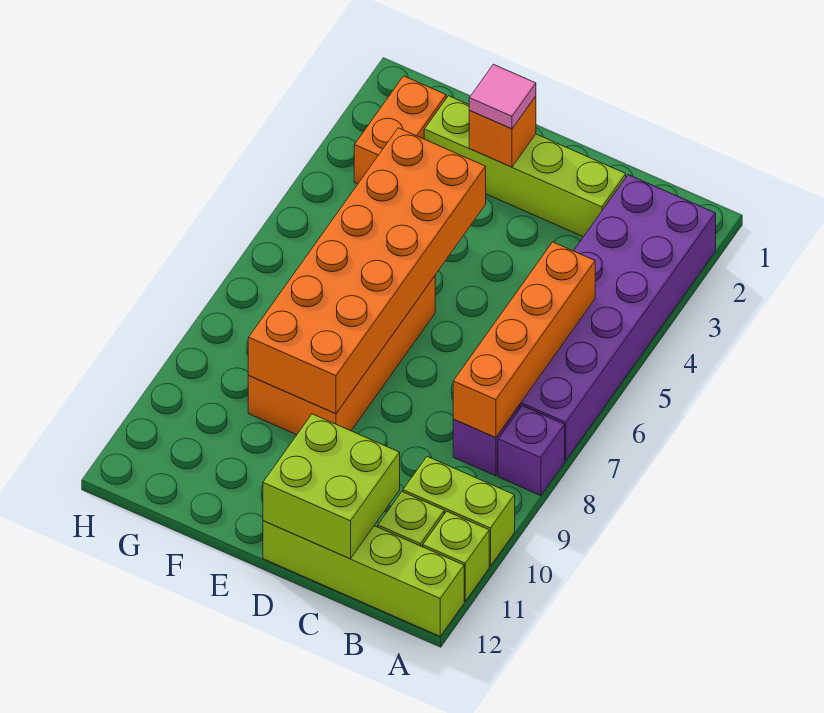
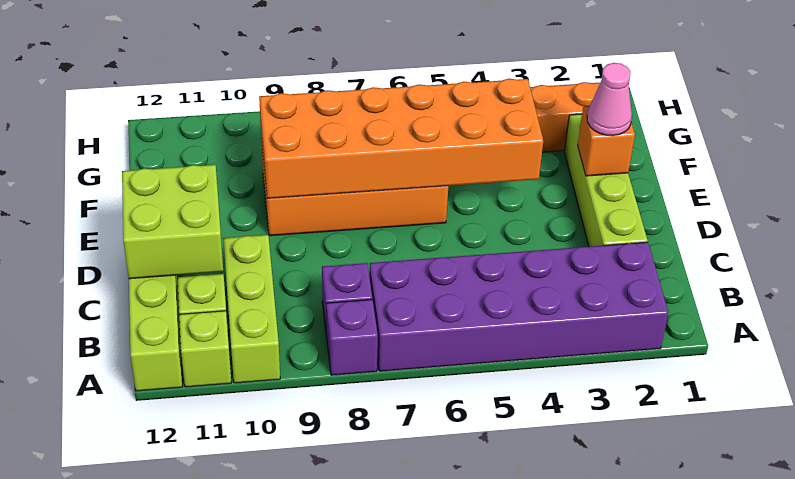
lime 1x2 brick [403,457,515,566] -> lime 1x3 brick [223,235,280,383]
orange 1x4 brick [453,242,595,438] -> none
pink 1x1 tile [469,64,536,129] -> pink 1x1 cone [587,63,632,136]

